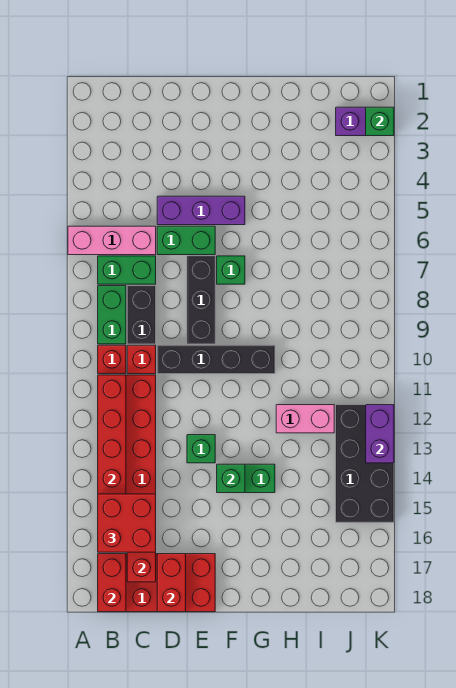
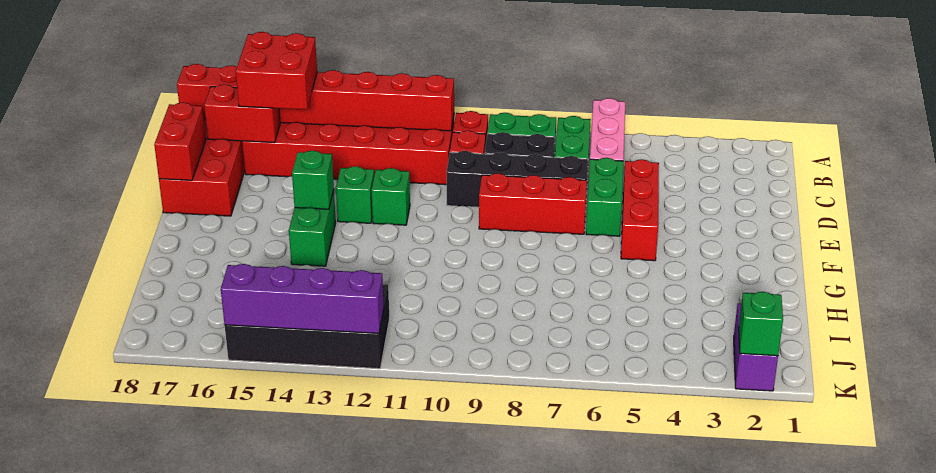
purple 1x3 brick [157,196,245,225] -> red 1x3 brick [621,159,659,261]
black 1x4 brick [157,345,275,374] -> black 1x4 brick turned to [446,151,588,207]
red 1x2 brick [157,554,186,612] -> red 1x2 brick turned to [154,102,206,180]
black 1x3 brick [187,256,215,344] -> red 1x3 brick [479,173,587,234]
green 1x1 brick [217,256,245,284] -> green 1x1 brick moved to [372,168,410,225]
pink 1x2 brick [276,405,334,433] -> none
purple 1x2 brick [366,405,394,463] -> purple 1x4 brick [221,264,384,333]

